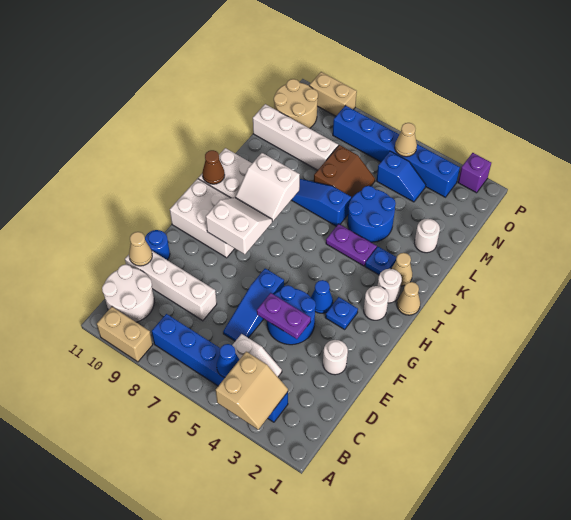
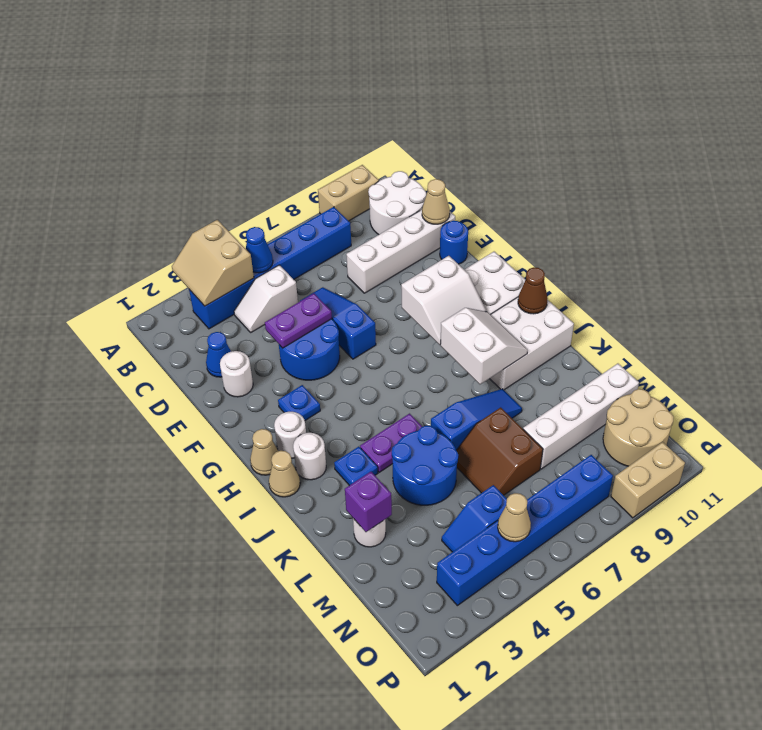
blue 1x1 cone [311,280,333,313] -> blue 1x1 cone moved to [206,332,231,377]
white 2x2 slope [235,153,300,221] -> white 2x2 slope turned to [440,308,528,384]
tan 1x1 cone [391,253,412,286] -> tan 1x1 cone moved to [250,429,278,475]
purple 1x1 brick [458,153,491,193] -> purple 1x1 brick moved to [345,472,392,532]

